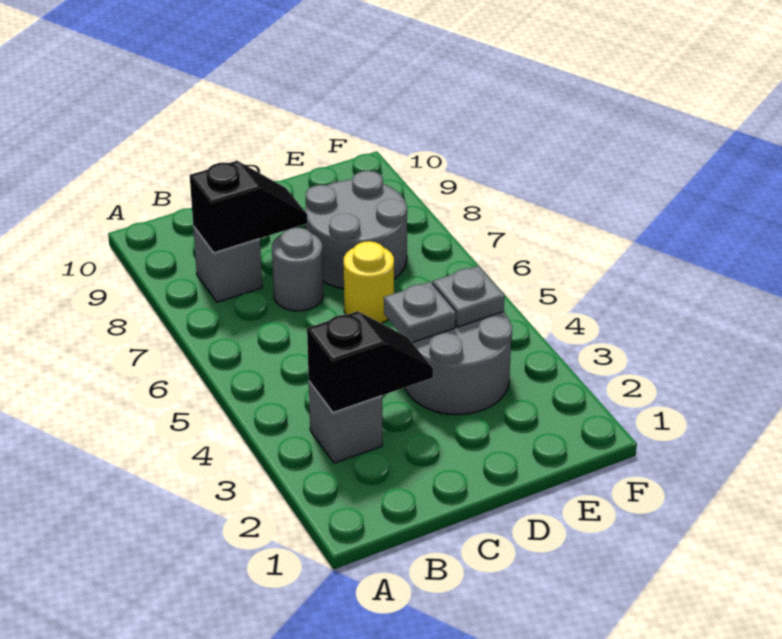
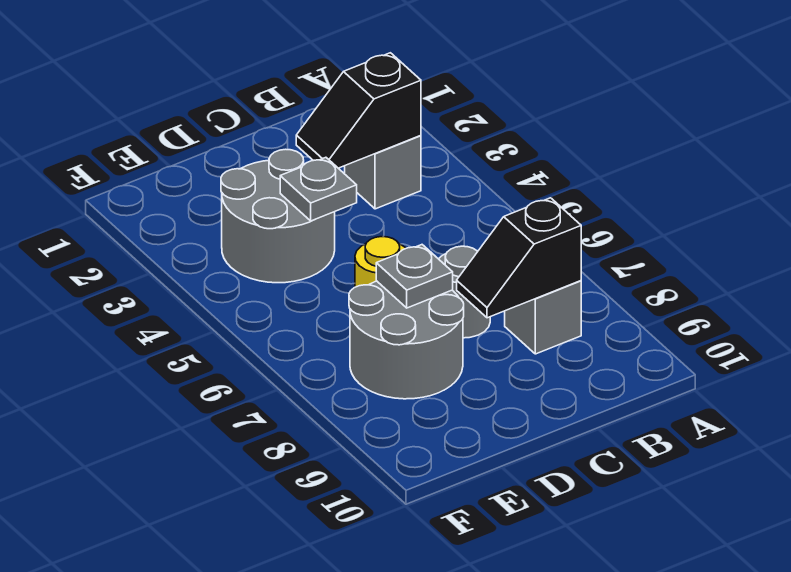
grey 1x1 plate [433,266,504,327] -> grey 1x1 plate moved to [376,245,453,308]

